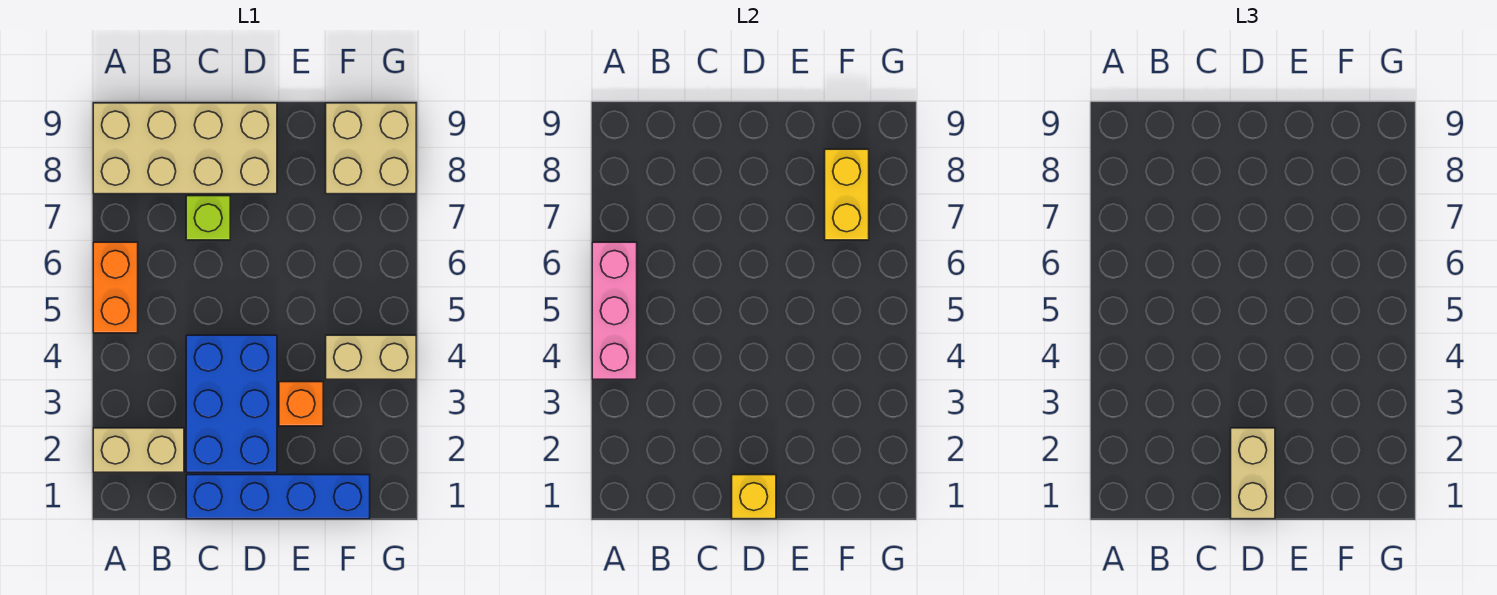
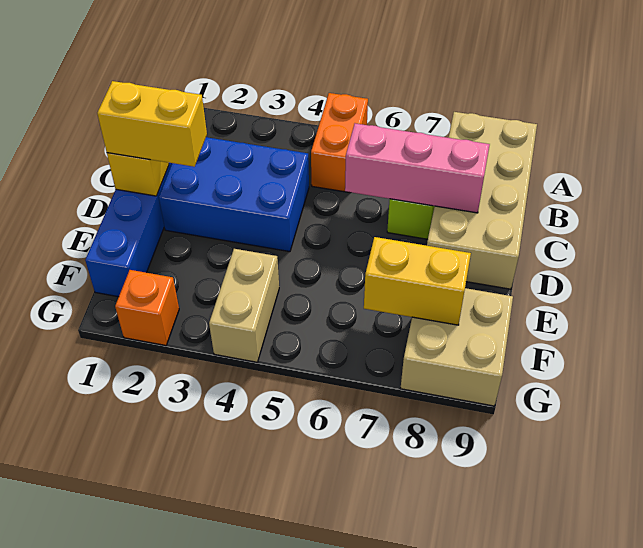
tan 1x2 brick [93,428,184,472] -> none
pink 1x3 brick [592,242,637,379] -> pink 1x3 brick moved to [345,123,490,213]
orange 1x2 brick [93,242,138,333] -> orange 1x2 brick turned to [311,93,368,193]
tan 1x2 brick [1231,428,1275,519] -> yellow 1x2 brick [97,81,207,167]
orange 1x1 brick [279,382,323,426] -> orange 1x1 brick moved to [115,270,179,345]

